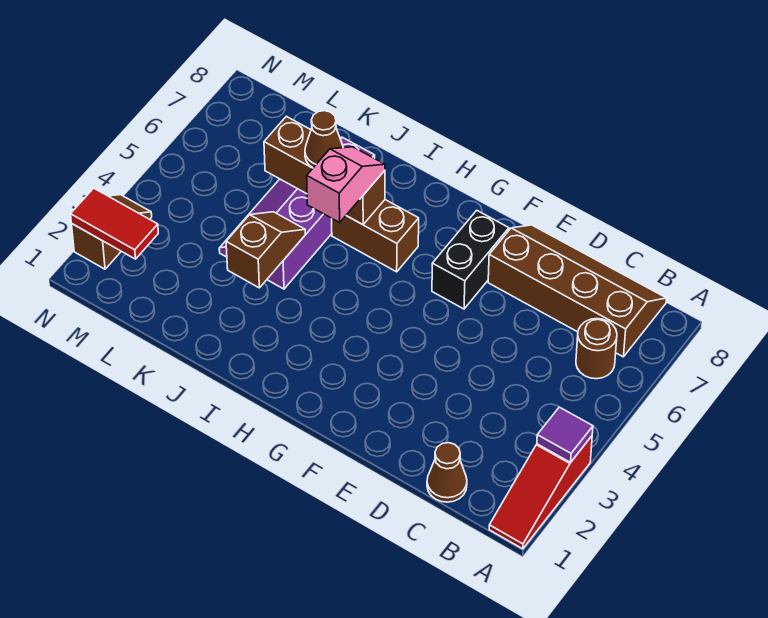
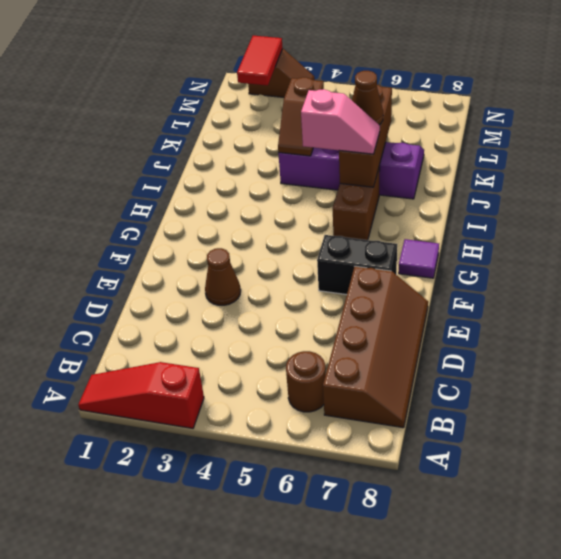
purple 1x1 tile [537,407,593,462] -> purple 1x1 tile moved to [399,239,439,278]
brown 1x1 cone [427,443,467,502] -> brown 1x1 cone moved to [205,248,241,305]
brown 1x2 slope [226,212,305,288] -> brown 1x2 slope turned to [278,77,324,156]

